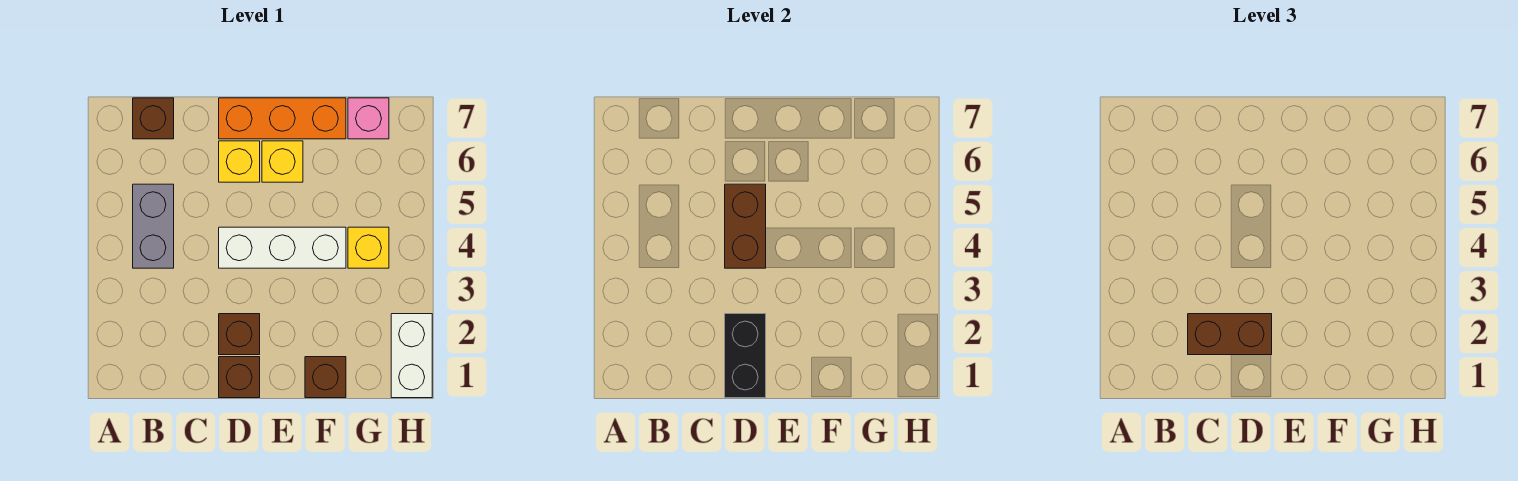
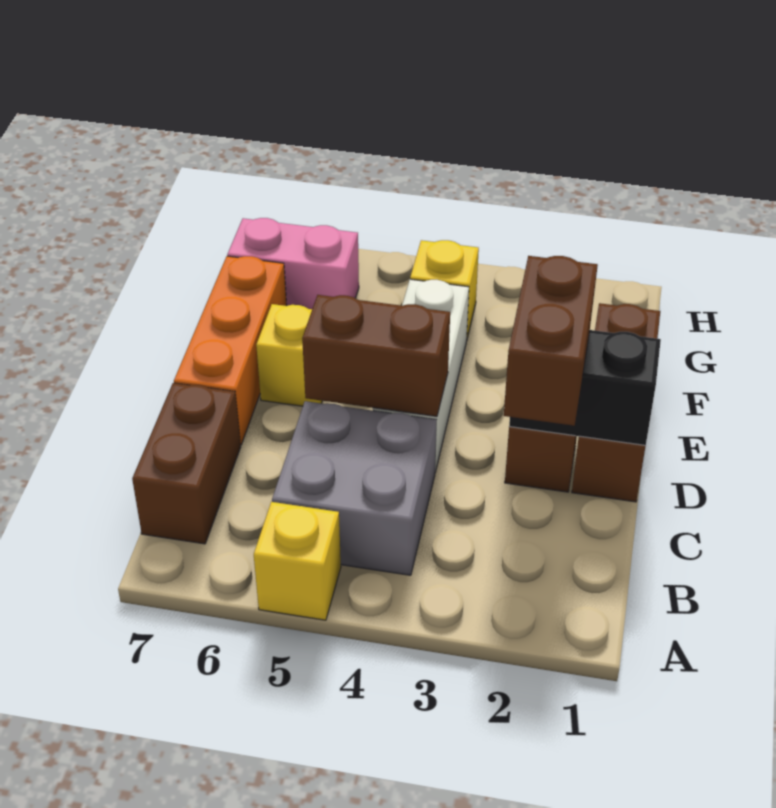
grey 1x2 brick [133,184,174,268] -> grey 2x2 brick [272,401,436,575]
brown 1x1 brick [133,98,174,139] -> brown 1x2 brick [132,383,241,544]
yellow 1x1 brick [219,141,260,182] -> yellow 1x1 brick moved to [254,502,341,620]
pink 1x1 brick [348,98,389,139] -> pink 1x2 brick [227,218,359,309]
white 1x2 brick [391,314,432,398] -> none

